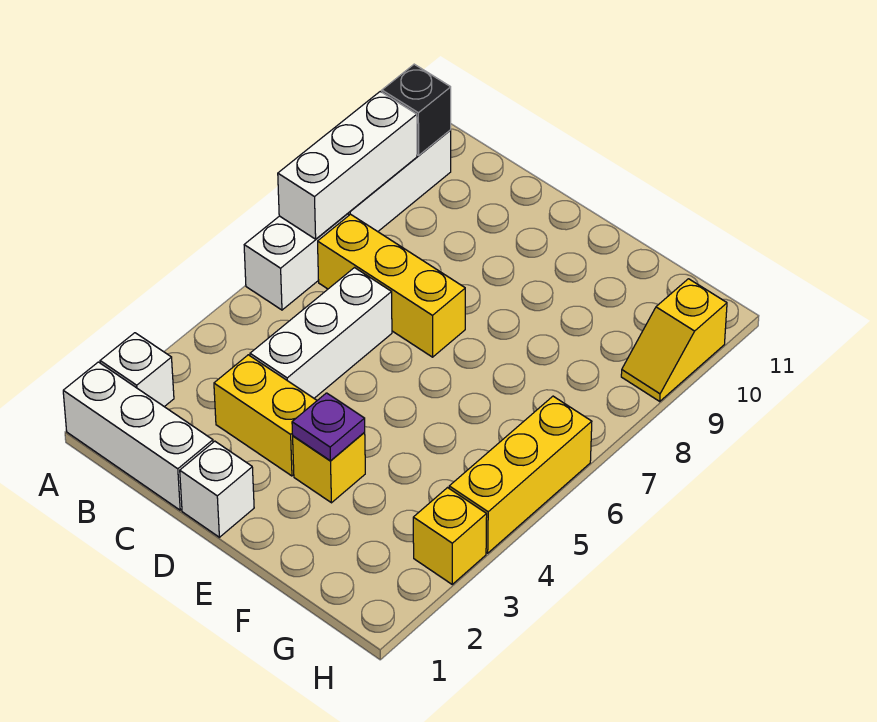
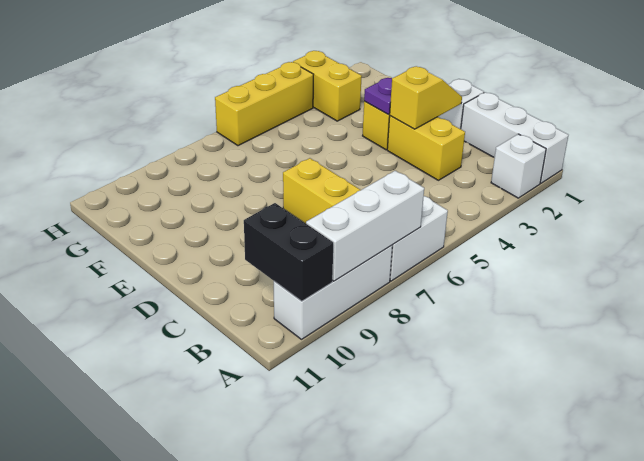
black 1x1 brick [382,64,451,155] -> black 1x2 brick [244,203,333,301]
white 1x3 brick [250,268,392,398] -> none
yellow 1x1 brick [413,488,487,584] -> yellow 1x2 brick [293,51,362,121]
yellow 1x2 slope [621,279,727,401] -> yellow 1x2 slope moved to [390,66,462,129]

